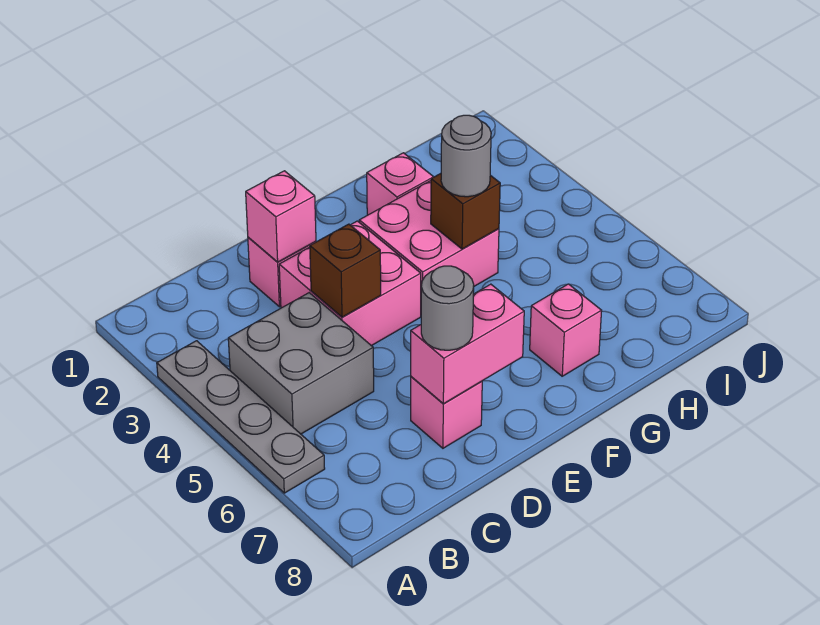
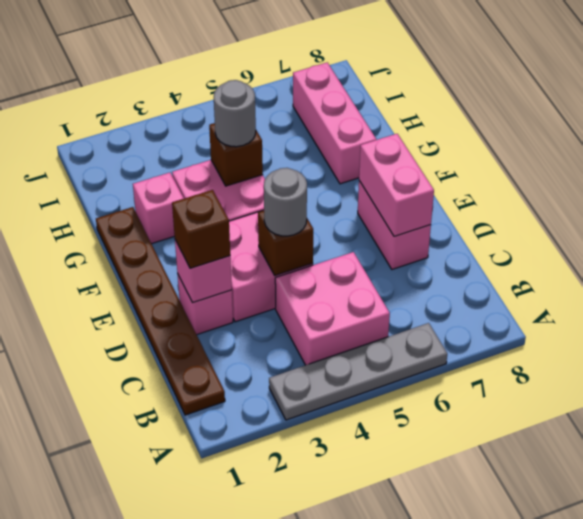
none -> brown 1x6 plate [96,207,225,415]
grey 2x2 brick [228,293,374,434] -> pink 2x2 brick [275,252,390,365]
none -> brown 1x1 brick [172,190,230,268]
pink 1x1 brick [411,377,482,448] -> pink 1x2 brick [358,181,431,269]
grey 1x1 round brick [421,266,474,350] -> grey 1x1 round brick moved to [264,168,307,236]
pink 1x1 brick [530,284,602,376] -> pink 1x3 brick [293,62,376,184]

